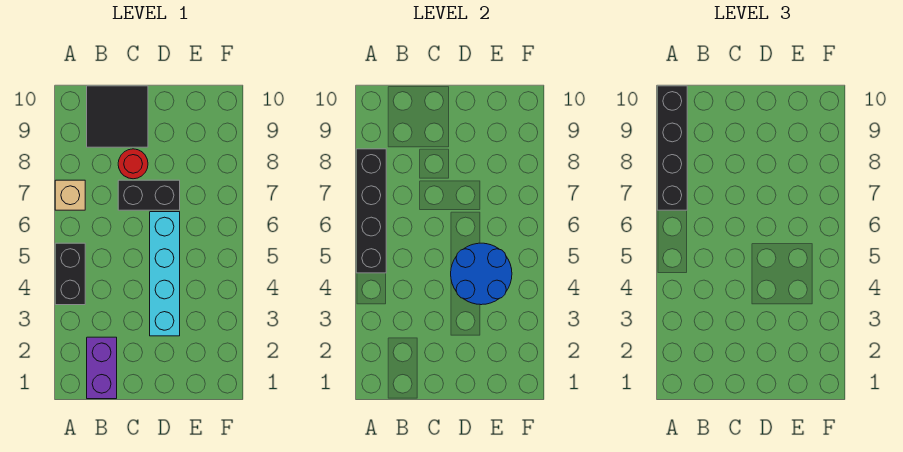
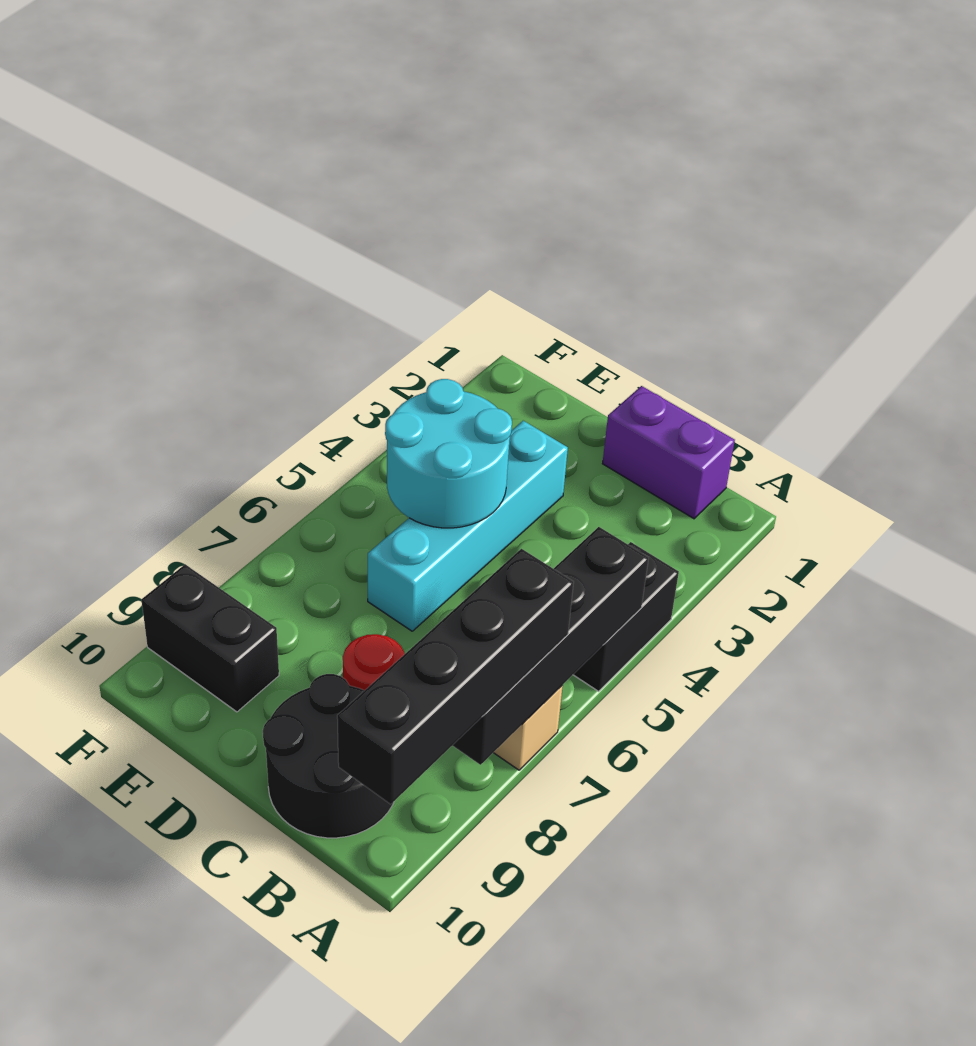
purple 1x2 brick [87,337,117,399] -> purple 1x2 brick turned to [602,386,735,519]
black 2x2 tile [87,86,148,147] -> black 2x2 round brick [263,674,394,838]
black 1x2 brick [118,180,180,210] -> black 1x2 brick moved to [141,564,279,712]
blue 2x2 round brick [451,243,512,305] -> cyan 2x2 round brick [385,379,512,528]

